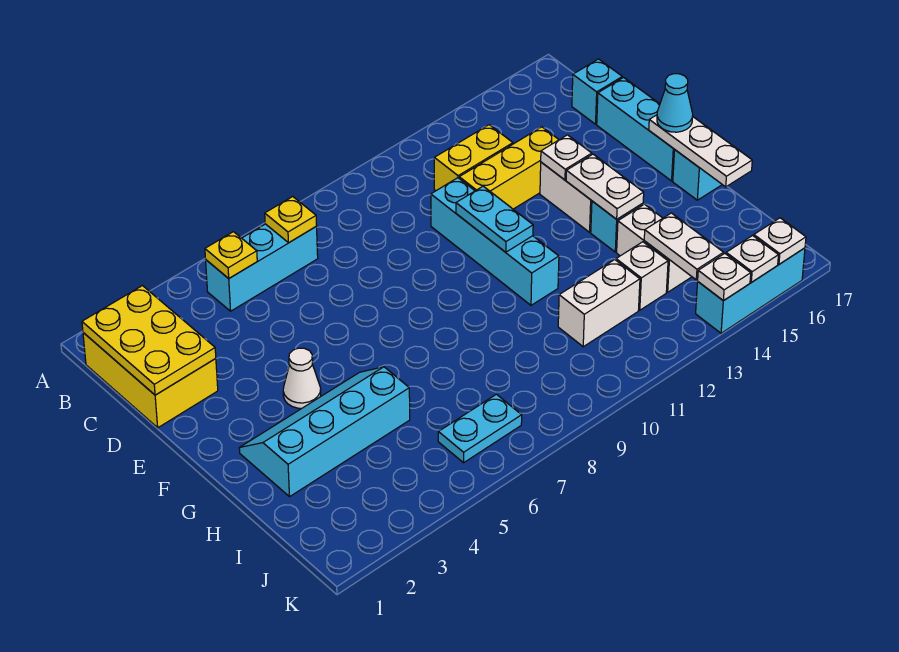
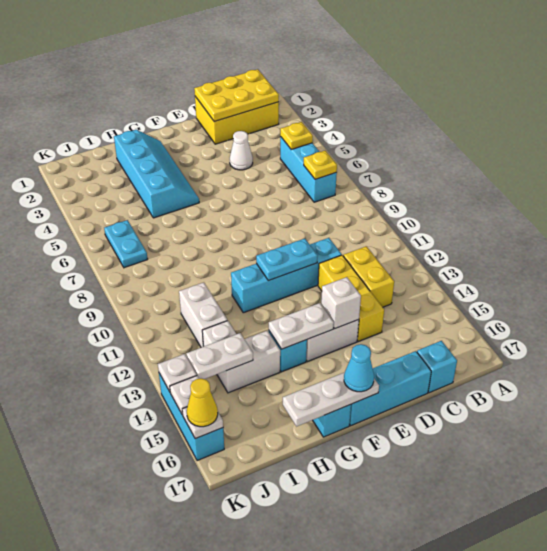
white 1x1 plate [541,135,592,180] -> white 1x1 brick [321,277,361,329]
white 1x1 cone [283,348,321,408] -> white 1x1 cone moved to [230,131,253,170]
none -> yellow 1x1 cone [187,378,218,427]

